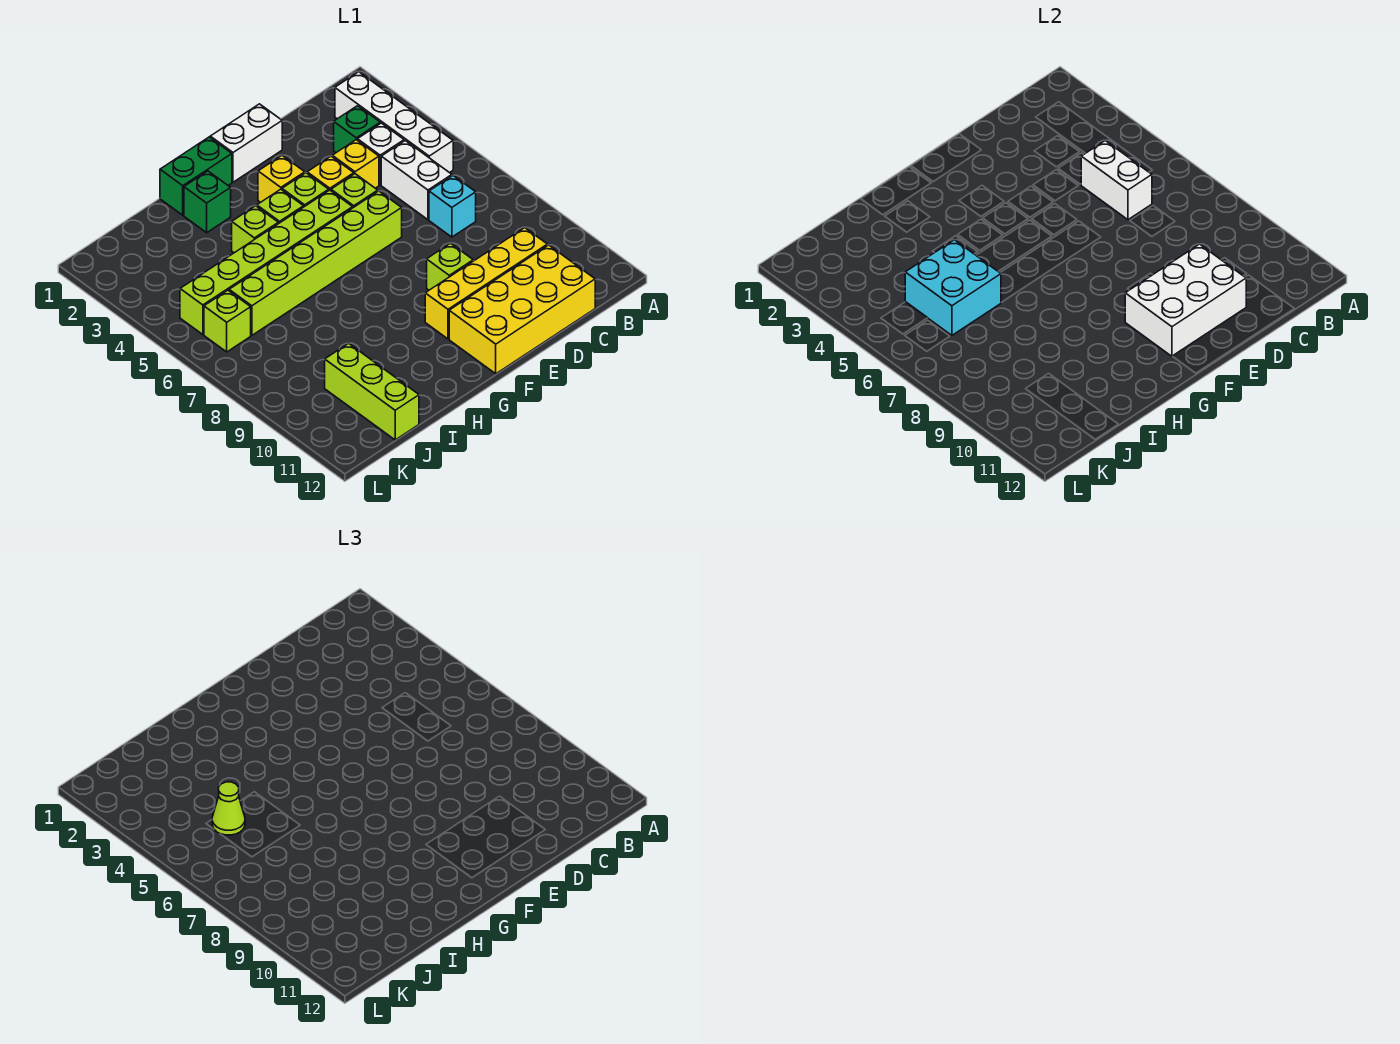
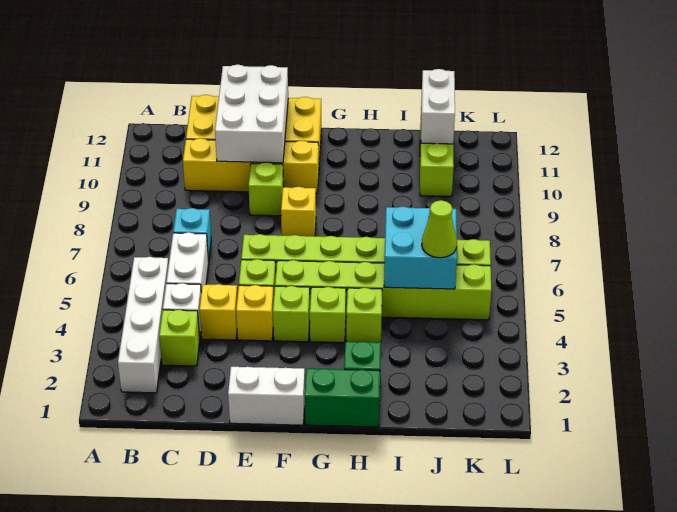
green 1x1 brick [334,106,380,153] -> lime 1x1 brick [159,310,200,366]
white 1x2 brick [1081,141,1152,220] -> white 1x2 brick moved to [421,69,455,144]
white 2x3 brick [1125,244,1246,356] -> white 2x3 brick turned to [215,65,288,163]
yellow 1x1 brick [258,155,305,202] -> yellow 1x1 brick moved to [281,187,316,236]

